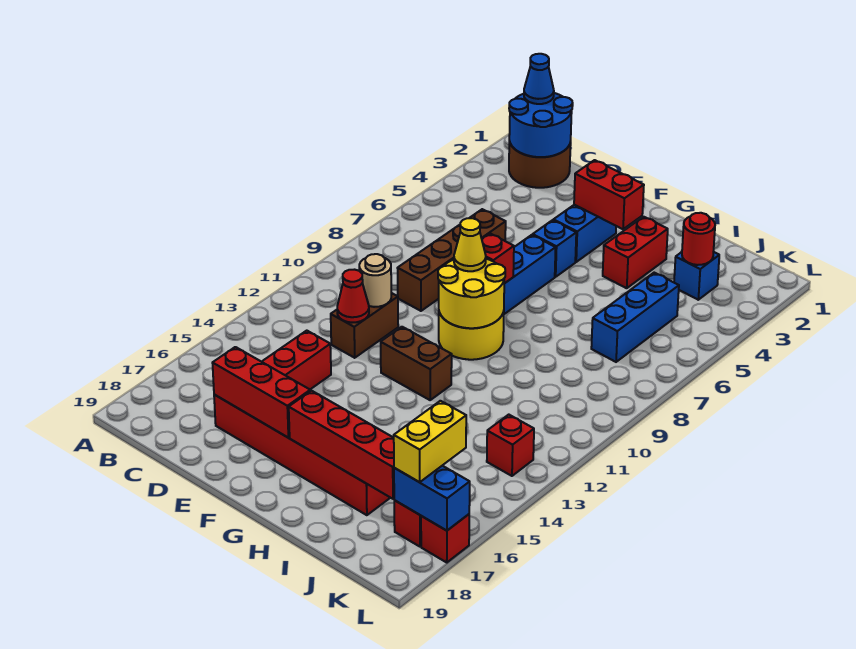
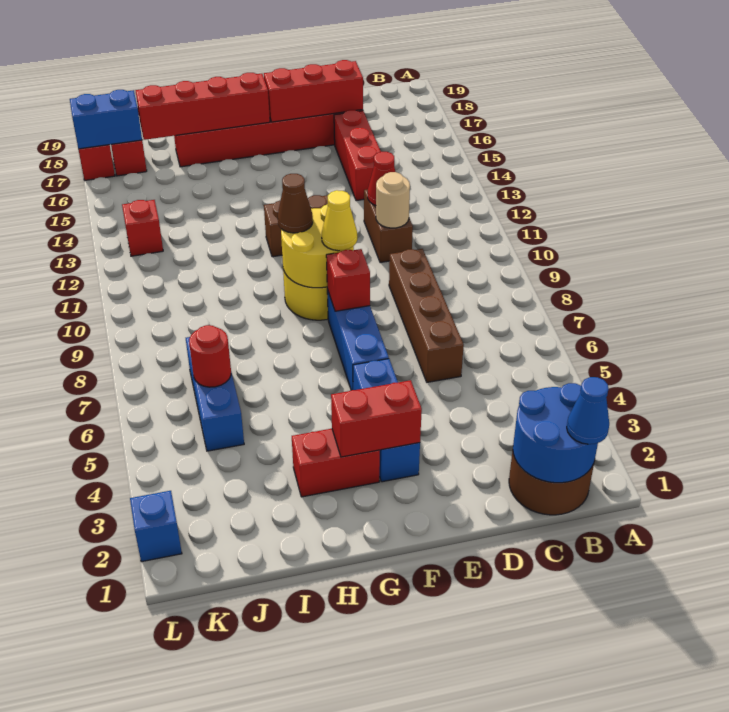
none -> brown 1x1 cone [278,174,313,233]
red 1x2 brick [603,217,668,288] -> red 1x2 brick turned to [292,429,380,497]
blue 1x1 brick [674,252,719,300] -> blue 1x1 brick moved to [130,491,182,562]
red 1x1 round brick [682,213,715,265] -> red 1x1 round brick moved to [189,325,231,387]
yellow 1x2 brick [394,401,466,482] -> none

